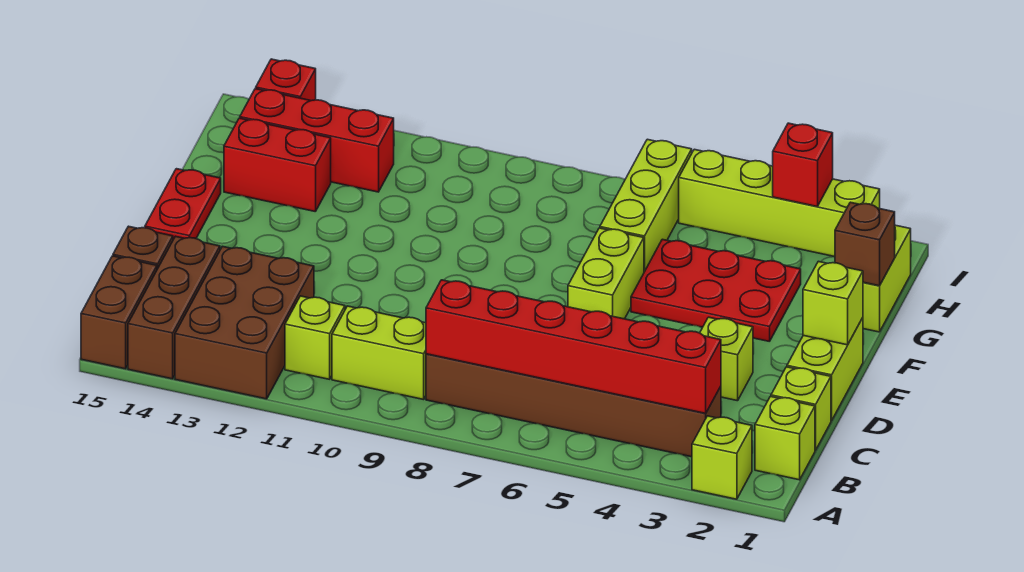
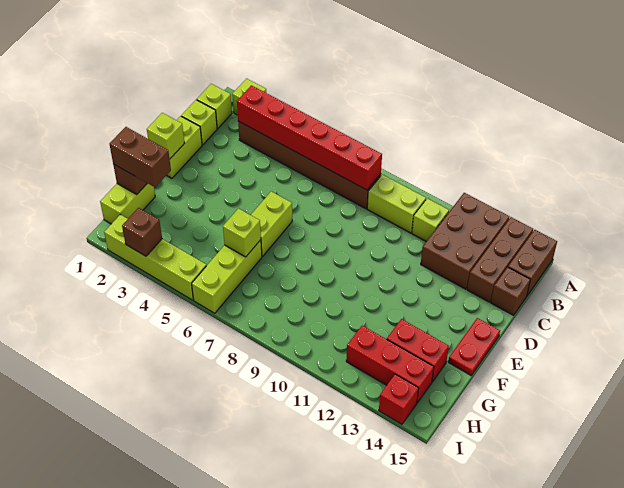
lime 1x1 brick [700,317,753,401] -> lime 1x1 brick moved to [223,209,261,257]
red 2x3 plate [631,239,801,342] -> none
none -> brown 1x2 brick [110,127,171,187]
red 1x1 brick [773,123,833,206] -> brown 1x1 brick [122,208,162,256]

